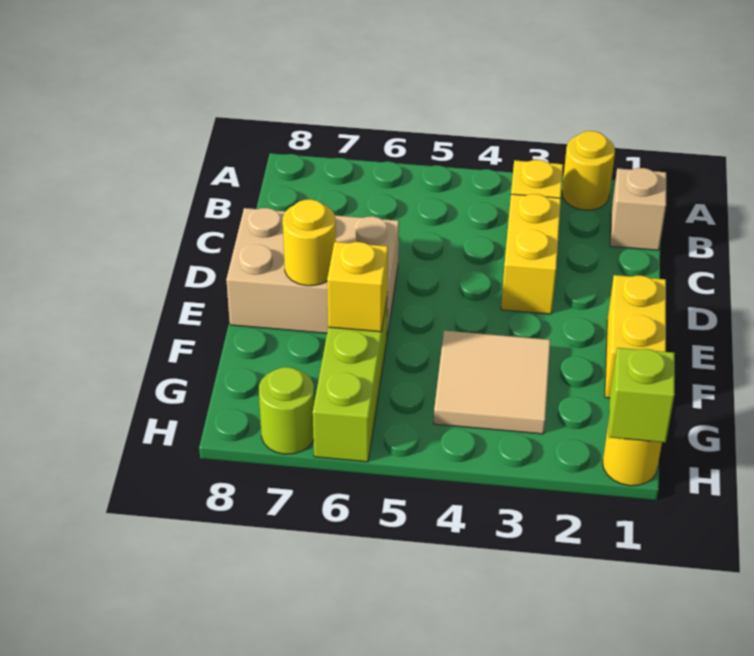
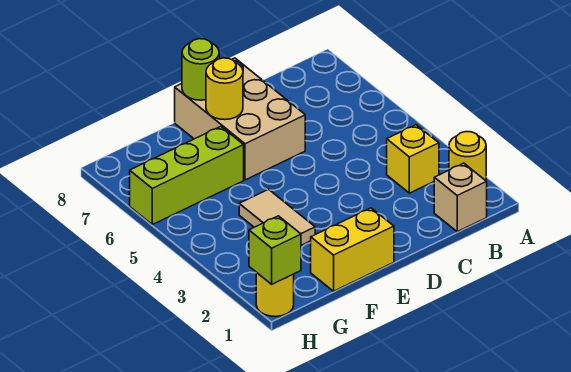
yellow 1x2 brick [501,194,561,314] -> none
tan 2x2 tile [434,331,550,434] -> tan 1x2 tile [239,189,315,245]
yellow 1x1 brick [327,242,388,332] -> none
lime 1x1 round brick [259,367,314,454] -> lime 1x1 round brick moved to [182,39,219,100]

